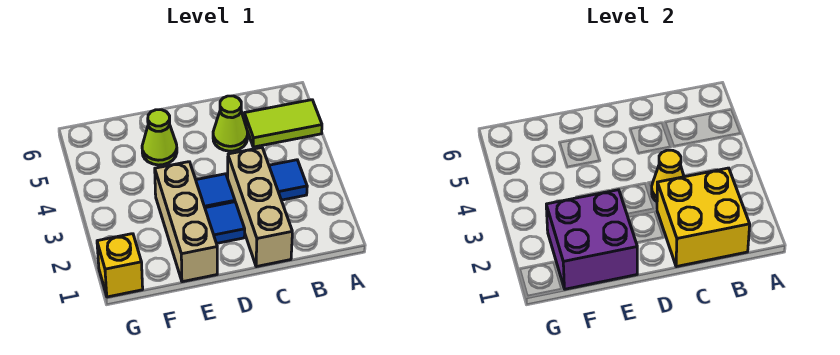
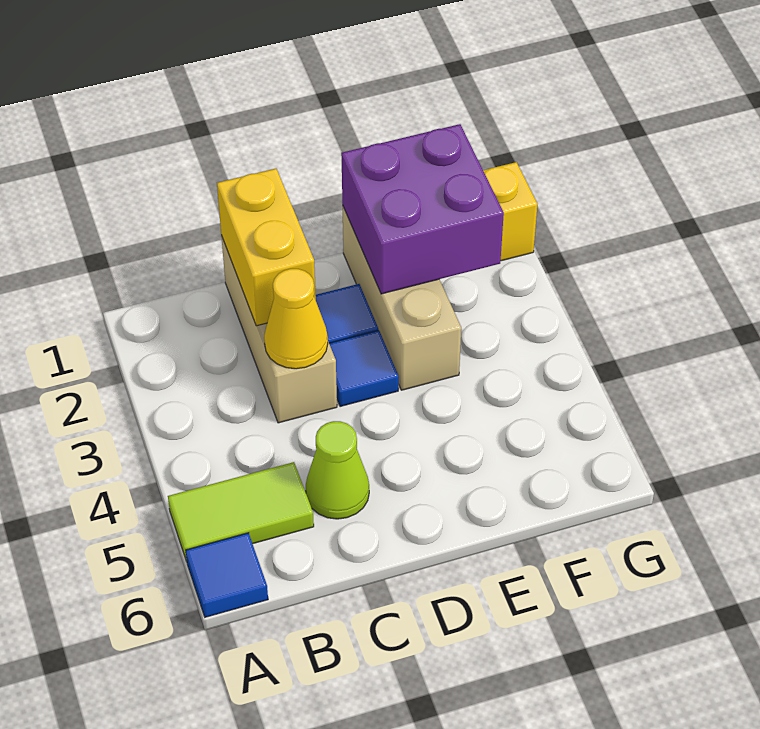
yellow 2x2 brick [657,168,750,267] -> yellow 1x2 brick [217,169,316,326]
blue 1x1 tile [269,160,307,200] -> blue 1x1 tile moved to [186,533,268,617]
lime 1x1 cone [142,110,177,165] -> none

